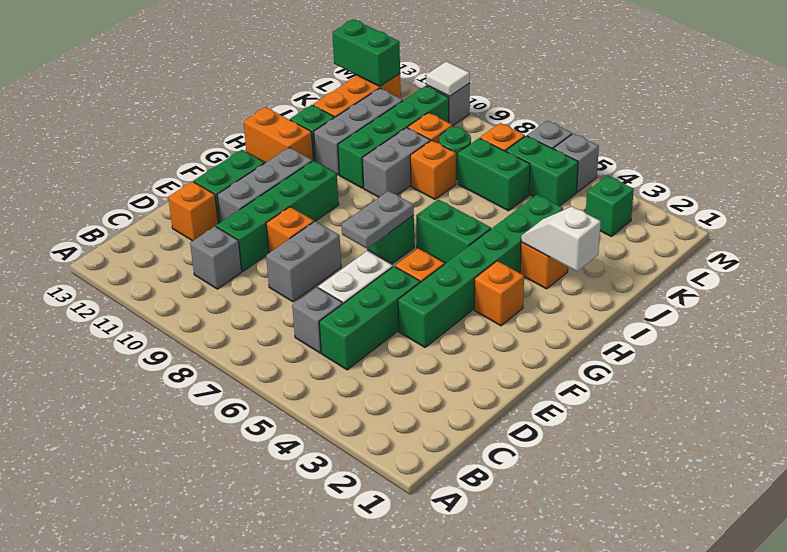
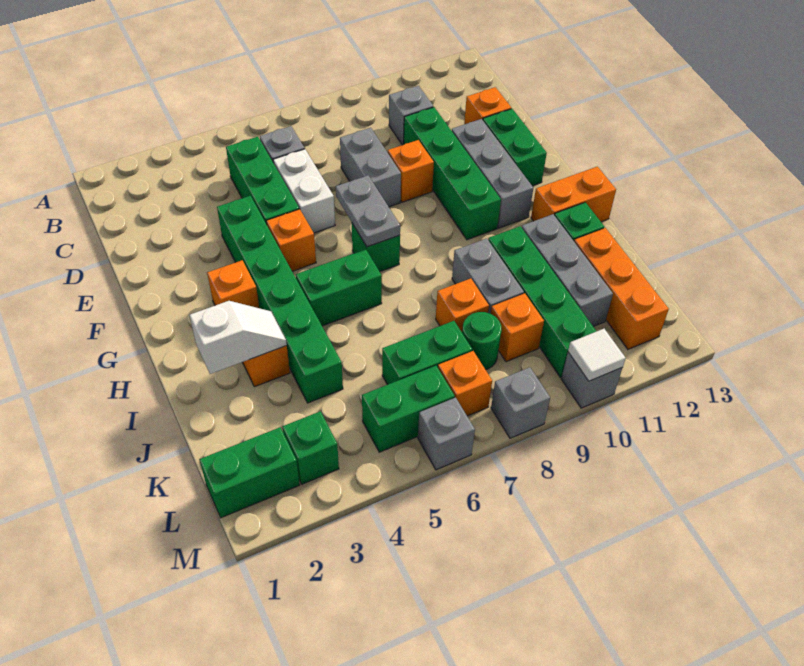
green 1x2 brick [332,19,400,86] -> green 1x2 brick moved to [199,427,300,518]
grey 1x1 brick [554,133,599,192] -> grey 1x1 brick moved to [491,367,550,438]

